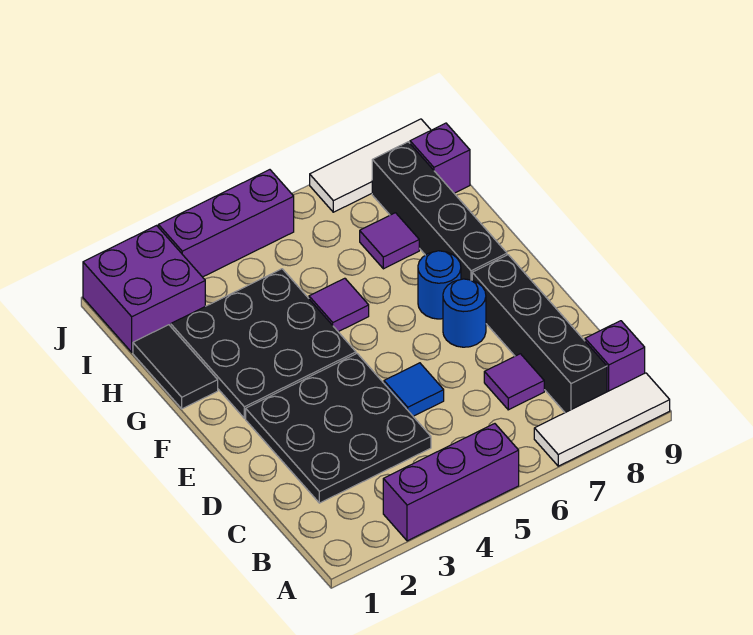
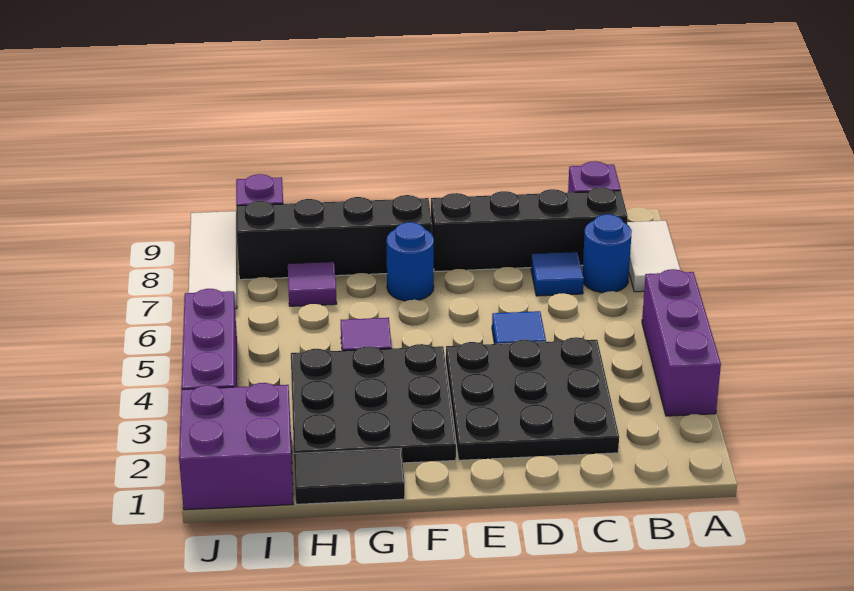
white 1x3 tile [534,373,670,466] -> white 1x2 tile [627,221,680,292]
purple 1x1 tile [484,354,544,410] -> blue 1x1 tile [531,252,584,296]
blue 1x1 round brick [443,279,486,347] -> blue 1x1 round brick moved to [583,214,632,293]

